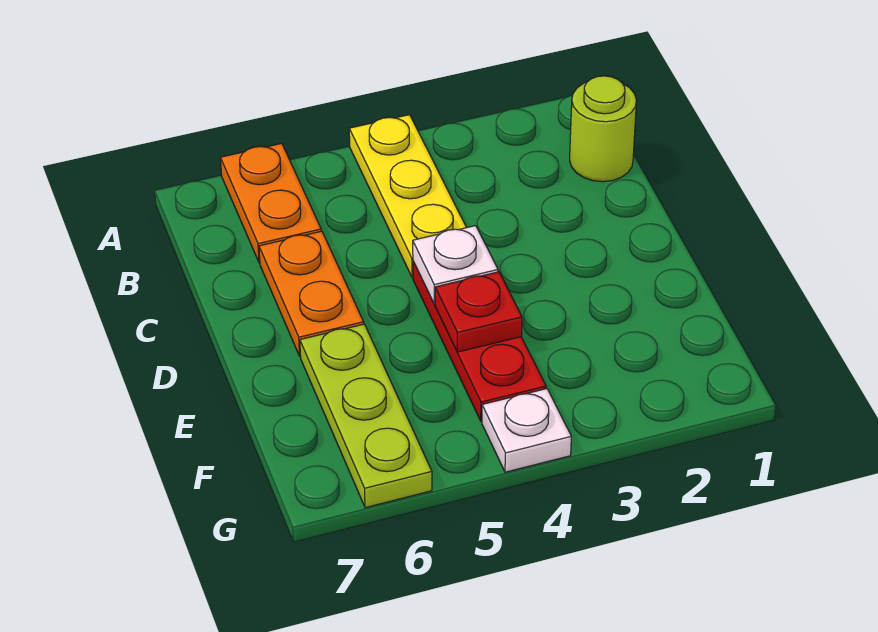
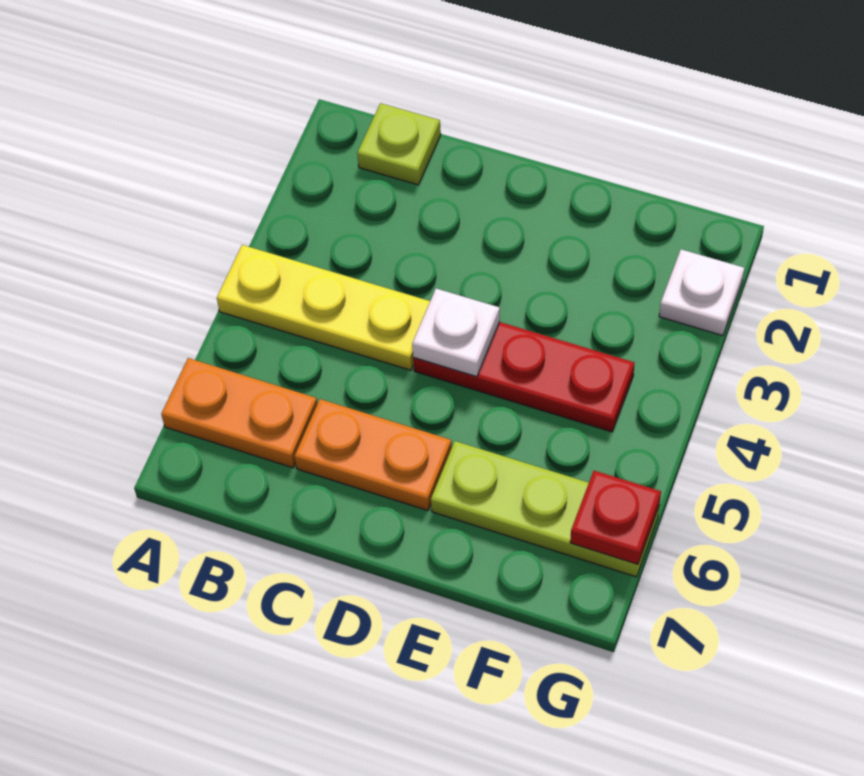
lime 1x1 round brick [570,76,636,182] -> lime 1x1 plate [357,103,441,185]
red 1x1 plate [435,272,522,352] -> red 1x1 plate moved to [570,471,661,564]
white 1x1 plate [482,389,571,472] -> white 1x1 plate moved to [659,249,744,336]

